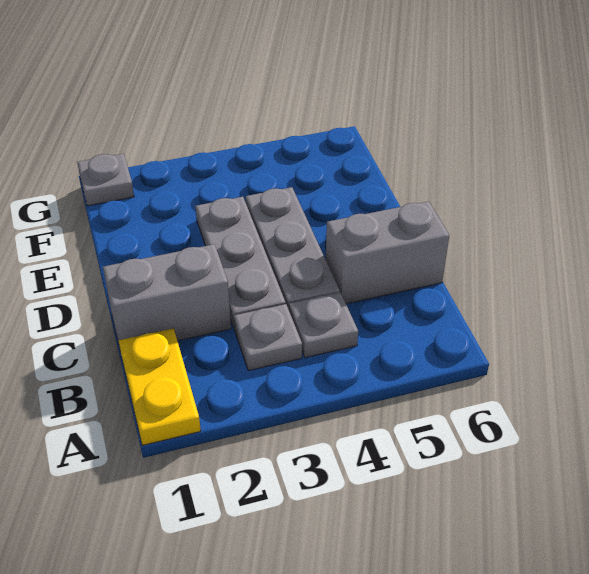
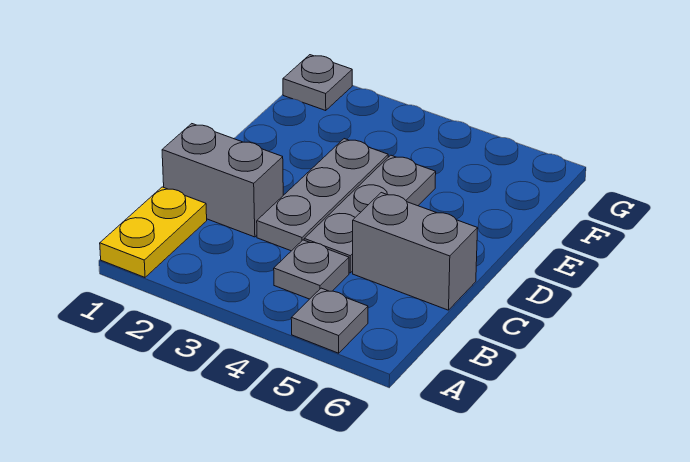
grey 1x1 plate [234,304,302,371] -> grey 1x1 plate moved to [291,288,368,353]

